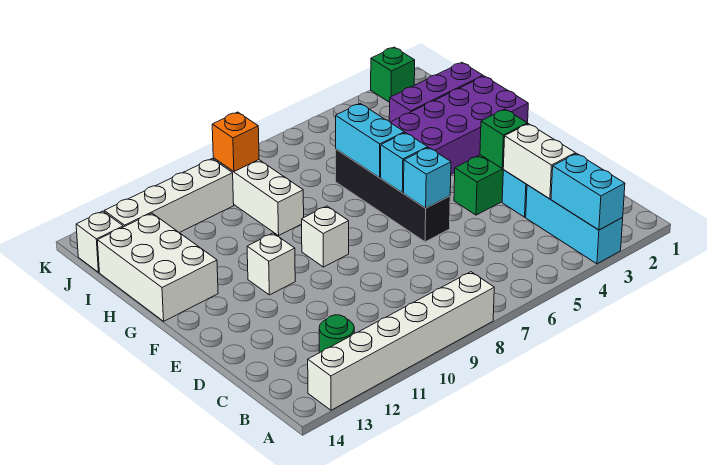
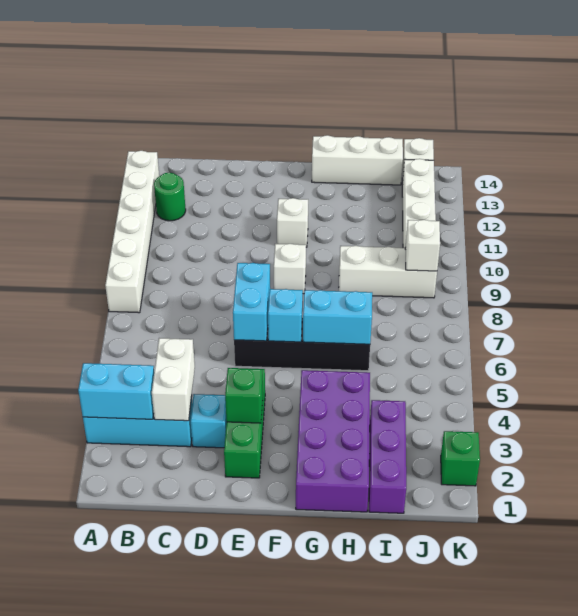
white 1x2 brick [503,124,575,199] -> white 1x2 brick turned to [152,338,195,421]
cyan 1x1 brick [404,147,451,208] -> cyan 1x2 brick [233,263,270,341]
white 2x3 brick [98,213,218,321] -> white 1x3 brick [312,135,403,185]
orange 1x1 brick [212,112,259,172] -> white 1x1 brick [405,220,440,271]

